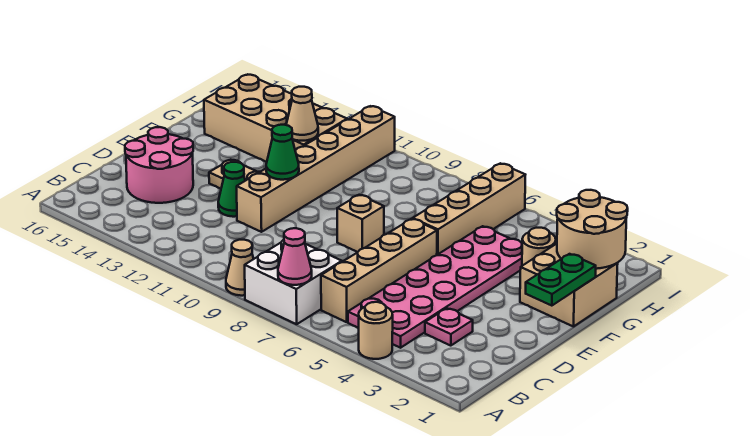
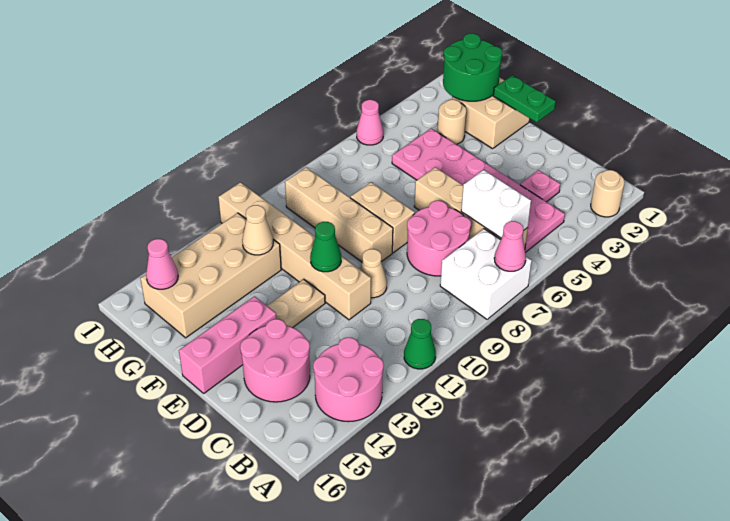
tan 1x1 round brick [359,302,393,359] -> tan 1x1 round brick moved to [591,170,625,217]
tan 1x1 cone [226,240,254,296] -> tan 1x1 cone moved to [360,249,387,298]
none -> pink 2x2 round brick [313,338,384,422]
none -> white 1x2 brick [461,170,531,238]
none -> pink 2x2 round brick [407,201,471,276]
green 1x1 cone [218,162,245,217] -> green 1x1 cone moved to [404,319,436,369]
tan 1x1 brick [337,195,384,252] -> tan 1x2 brick [350,182,415,253]
none -> pink 1x3 brick [179,296,276,393]
tan 1x4 brick [413,163,525,255] -> tan 1x4 brick moved to [285,167,393,262]
tan 2x2 round brick [557,190,628,269] -> green 2x2 round brick [443,34,502,101]
none -> pink 1x1 cone [146,239,178,289]
none -> pink 1x1 cone [357,100,384,145]

